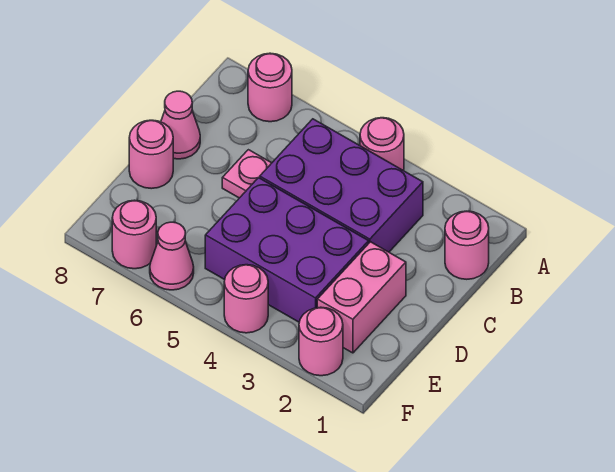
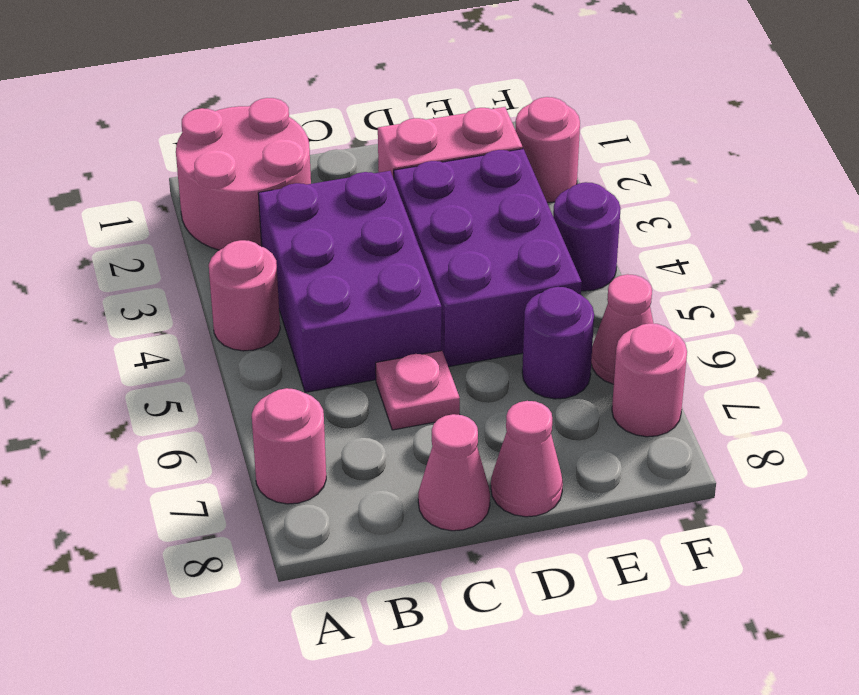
pink 1x1 round brick [445,211,489,279] -> pink 2x2 round brick [176,98,311,250]
pink 1x1 round brick [129,120,173,189] -> pink 1x1 cone [491,401,563,517]
none -> purple 1x1 round brick [522,287,594,399]
pink 1x1 round brick [224,265,268,333] -> purple 1x1 round brick [553,182,620,291]

